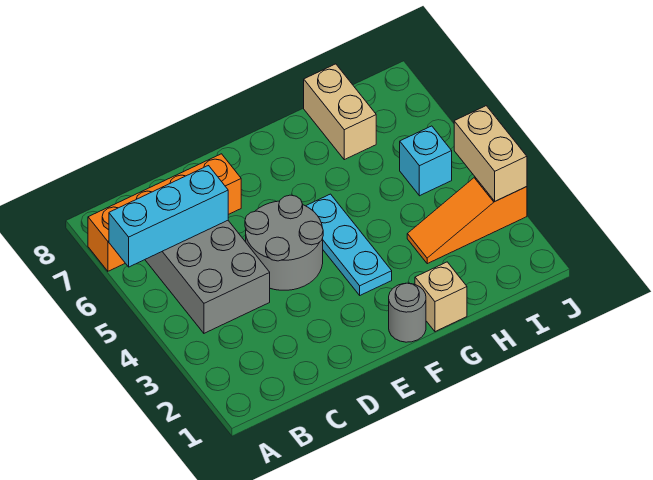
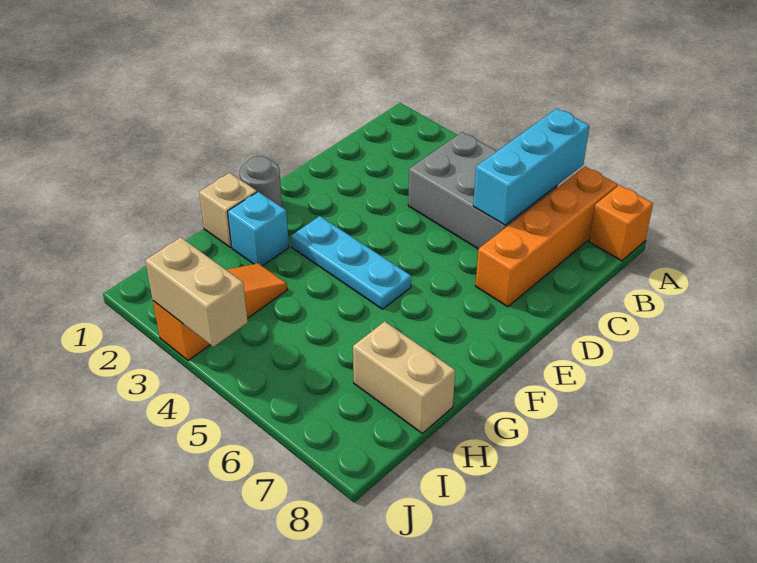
none -> orange 1x1 brick [589,185,653,261]
grey 2x2 round brick [245,195,323,290] -> none
cyan 1x1 brick [400,126,452,196] -> cyan 1x1 brick moved to [228,192,289,266]

